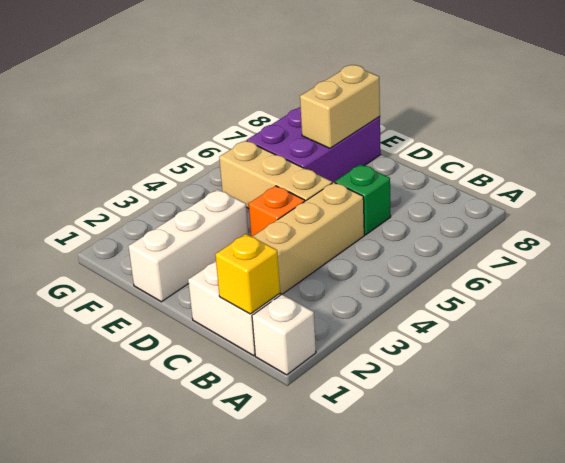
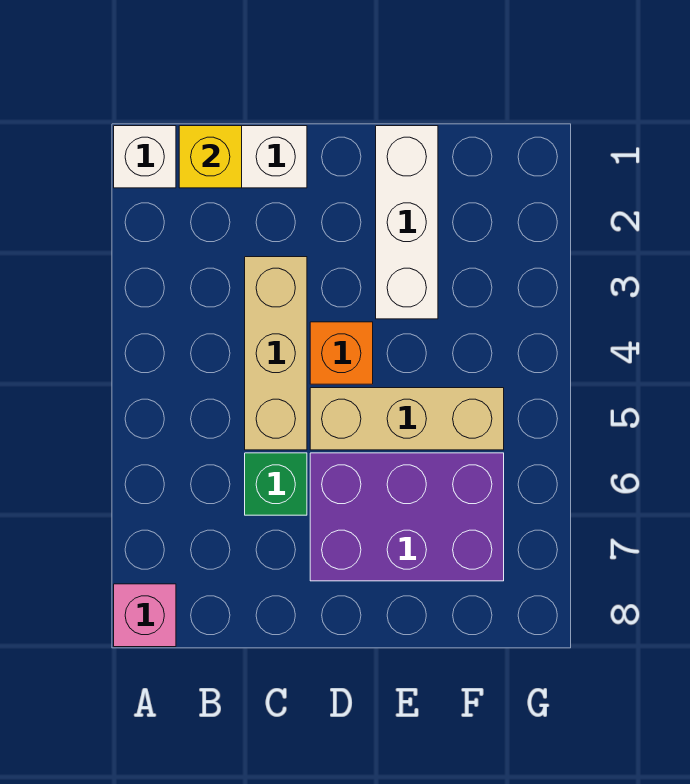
none -> pink 1x1 brick [114,584,176,647]
purple 2x3 brick [247,107,381,183] -> purple 2x3 brick turned to [310,453,504,581]
tan 1x2 brick [300,65,380,148] -> none

